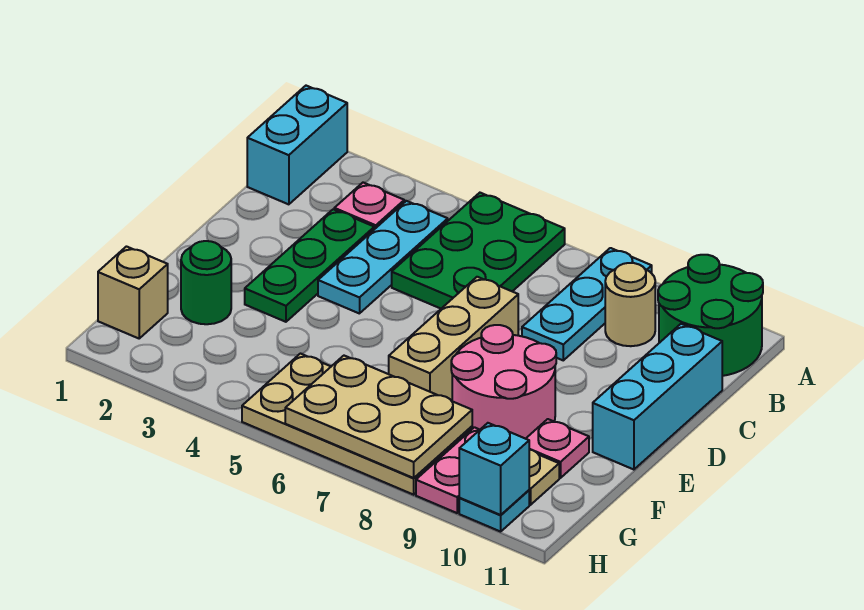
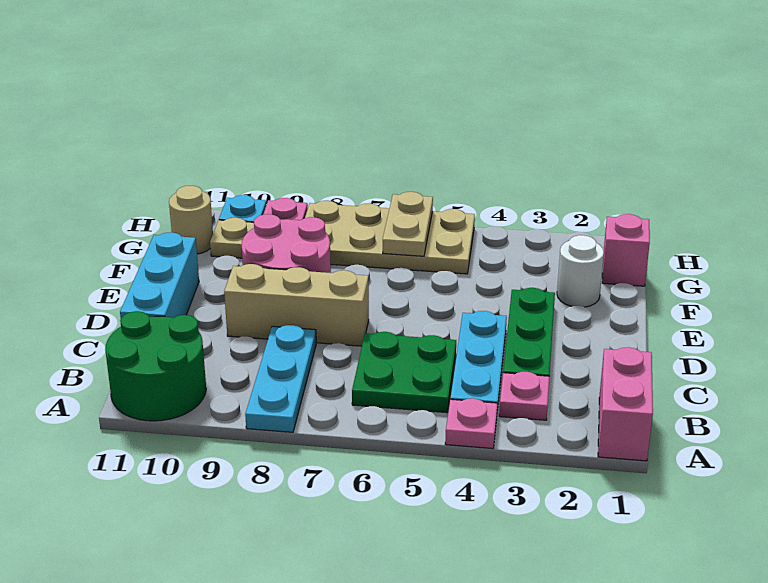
cyan 1x2 brick [247,86,347,204] -> pink 1x2 brick [598,347,653,461]
green 2x3 plate [392,193,565,309] -> green 2x2 plate [352,332,456,413]
tan 1x1 round brick [605,263,655,346] -> tan 1x1 round brick moved to [169,186,213,254]
tan 1x3 brick [389,277,518,401] -> tan 1x3 brick turned to [224,264,369,346]
green 1x1 round brick [181,241,231,324] -> white 1x1 round brick [557,235,604,307]
pink 1x1 plate [526,419,589,478] -> pink 1x1 plate moved to [445,398,498,449]
tan 1x1 brick [98,247,168,338] -> pink 1x1 brick [602,214,650,286]
tan 2x3 plate [285,356,472,478] -> tan 1x2 plate [383,192,433,256]
cyan 1x1 brick [459,423,529,515] -> none

